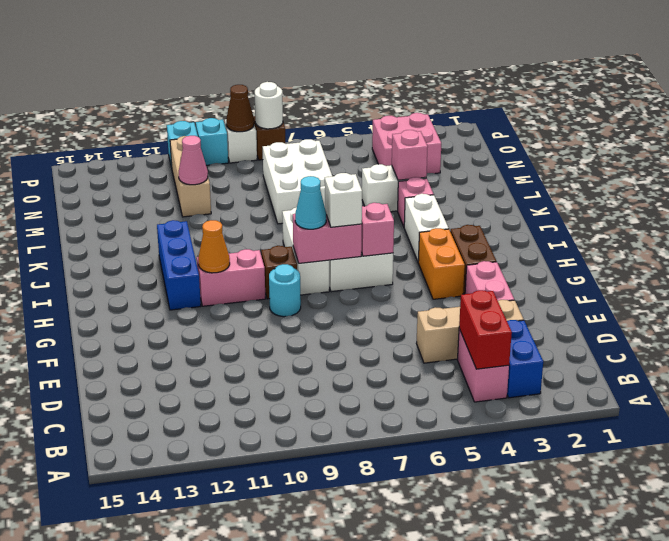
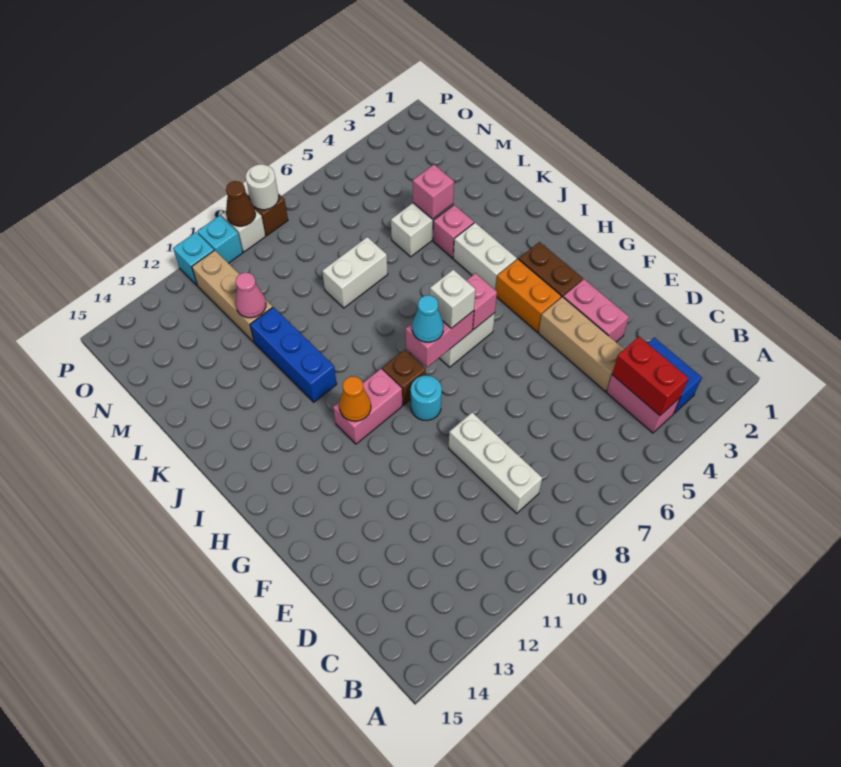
tan 1x3 brick [416,300,524,363] -> tan 1x3 brick turned to [539,297,624,391]
white 1x3 brick [282,207,329,295] -> white 1x3 brick moved to [449,412,542,513]
blue 1x3 brick [157,220,201,310] -> blue 1x3 brick moved to [250,307,337,402]
white 2x3 brick [263,139,333,224] -> white 1x2 brick [322,237,388,308]
pink 2x2 brick [372,113,441,174] -> none

